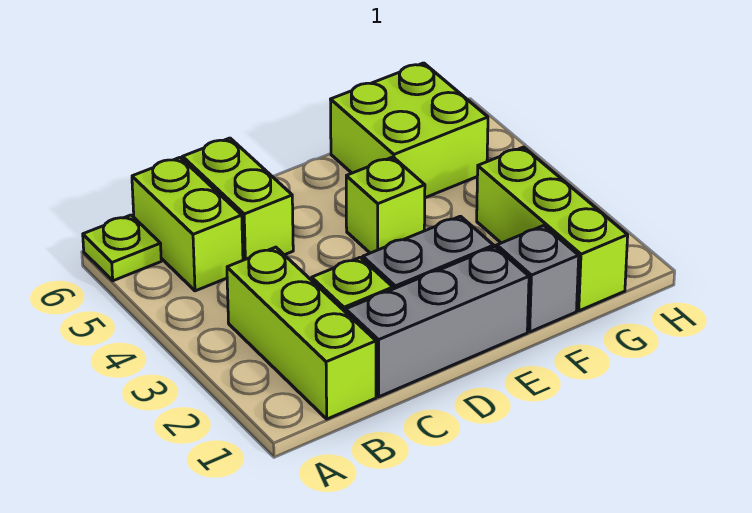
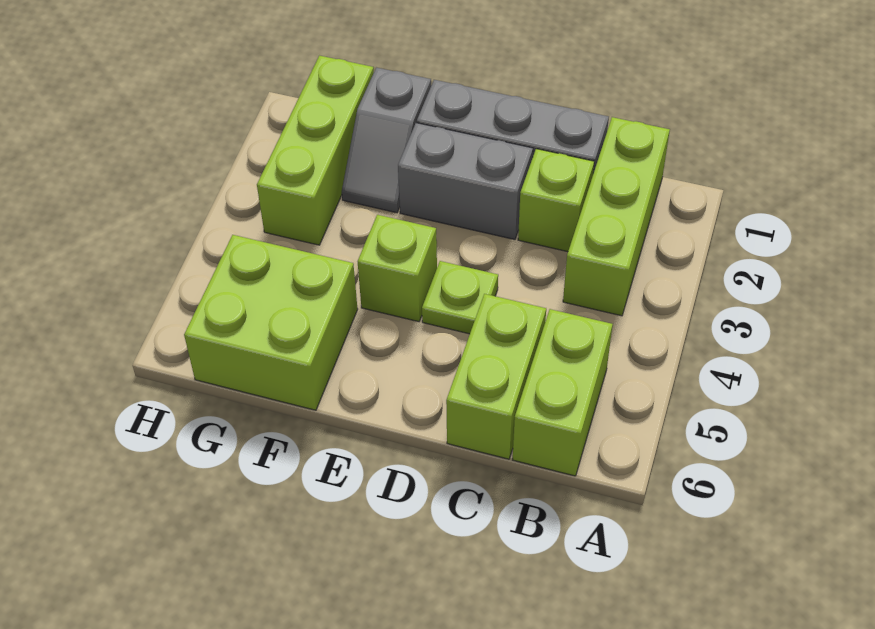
lime 1x1 plate [83,215,161,281] -> lime 1x1 plate moved to [422,261,498,334]

